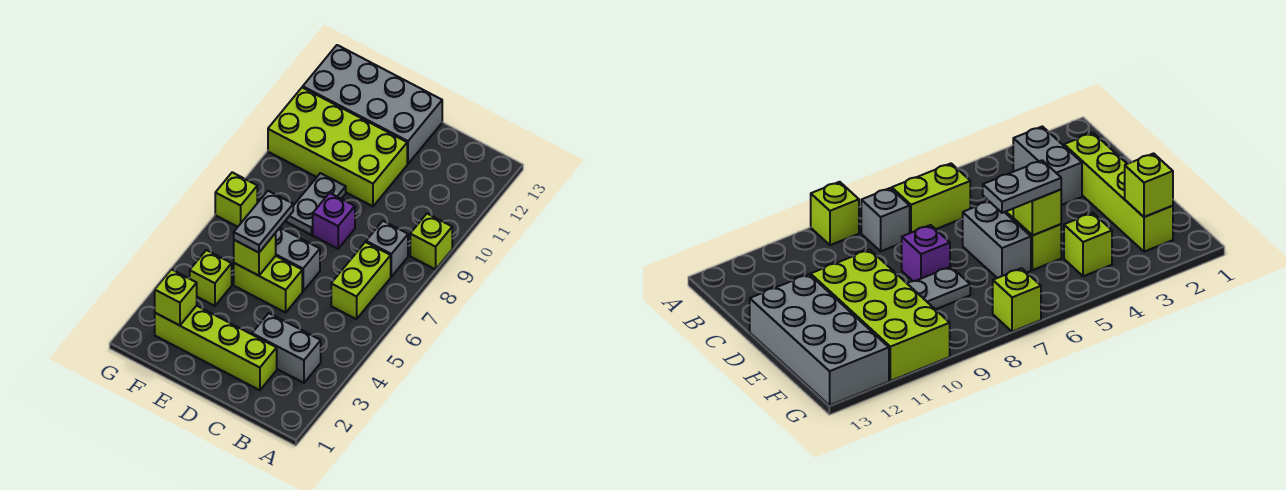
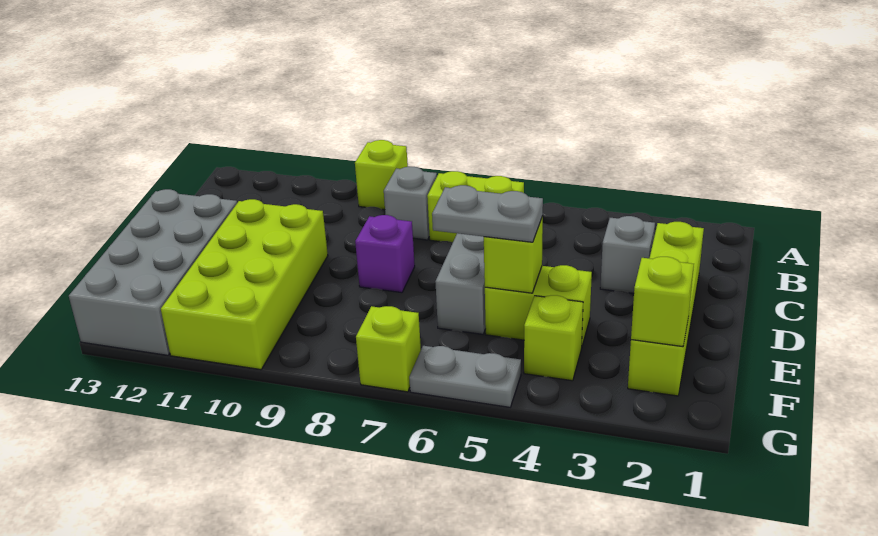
grey 1x2 brick [252,313,321,383] -> grey 1x1 brick [600,216,655,293]
lime 1x2 brick [234,256,302,313] -> lime 1x2 brick turned to [485,265,592,346]
grey 1x2 plate [286,173,346,235] -> grey 1x2 plate moved to [409,346,521,407]

